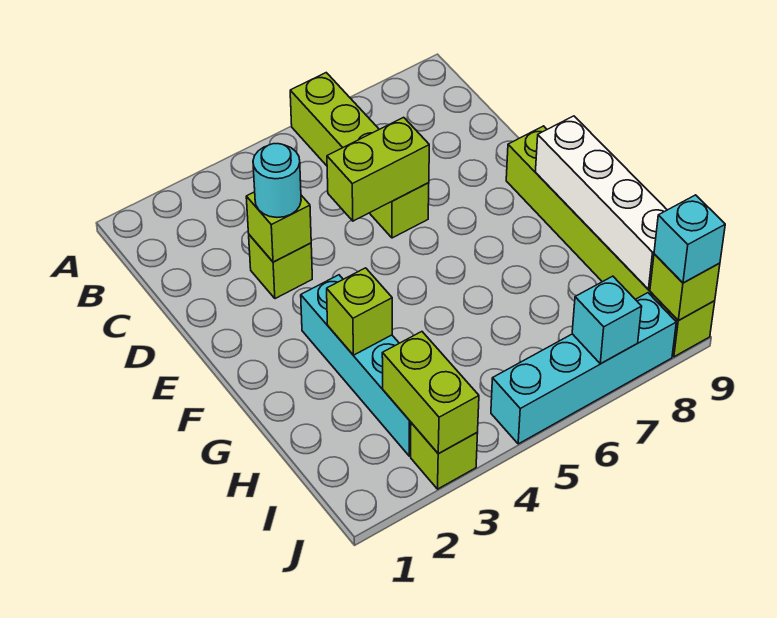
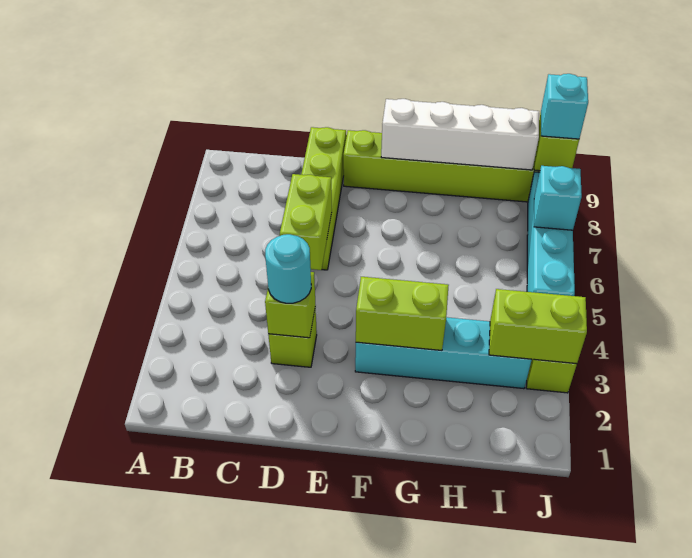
lime 1x4 brick [290,73,429,238] -> lime 1x4 brick turned to [301,127,346,270]
lime 1x1 brick [327,268,392,355] -> lime 1x2 brick [356,277,449,351]

